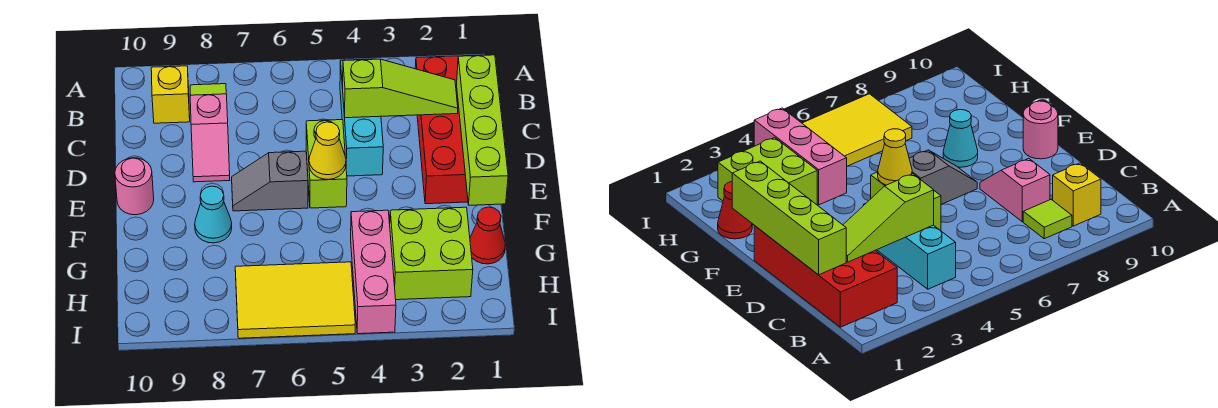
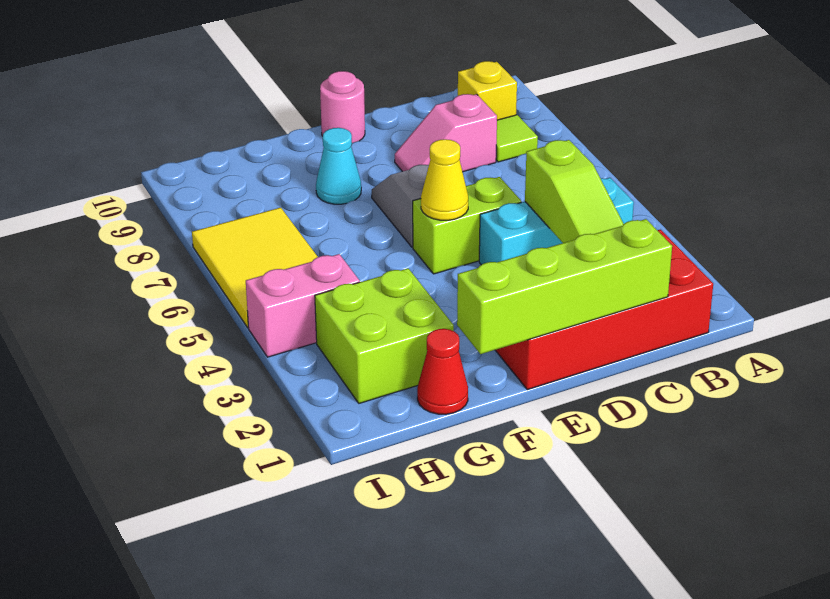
pink 1x3 brick [351,210,396,334] -> pink 1x2 brick [246,254,360,357]

